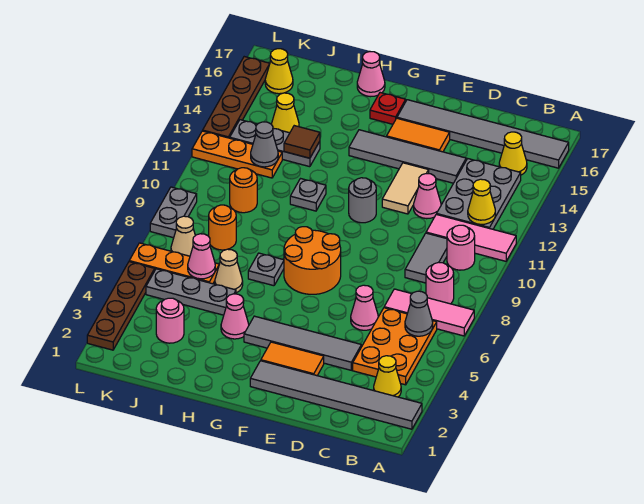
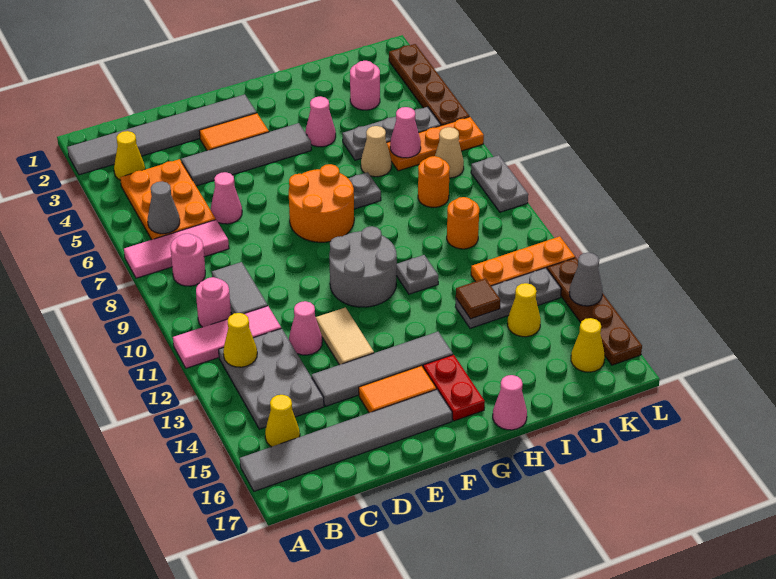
grey 1x1 round brick [349,178,376,223] -> grey 2x2 round brick [329,226,397,307]
red 1x1 plate [370,93,406,124] -> red 1x2 plate [423,355,485,421]
grey 1x1 cone [251,122,278,167] -> grey 1x1 cone moved to [569,253,603,306]

